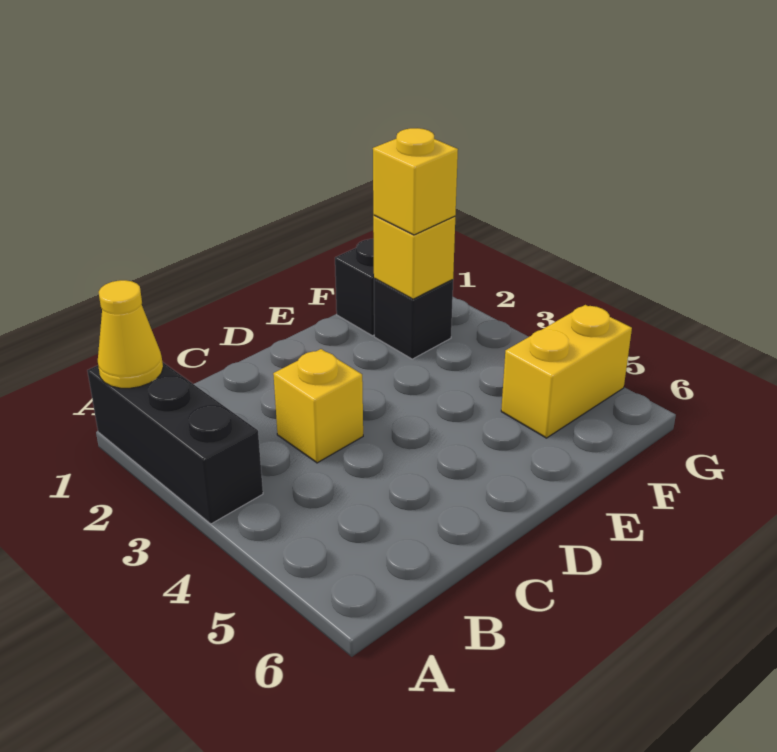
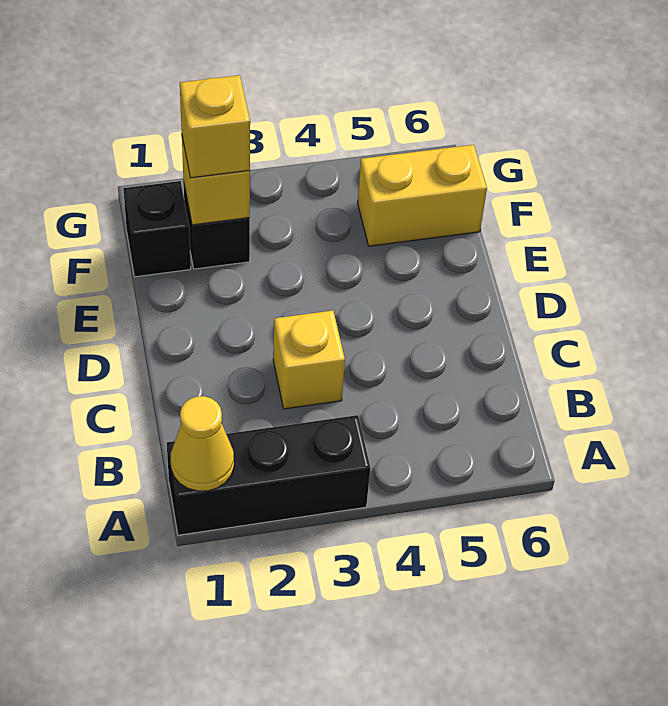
yellow 1x2 brick [501,305,632,438] -> yellow 1x2 brick turned to [358,145,487,246]

